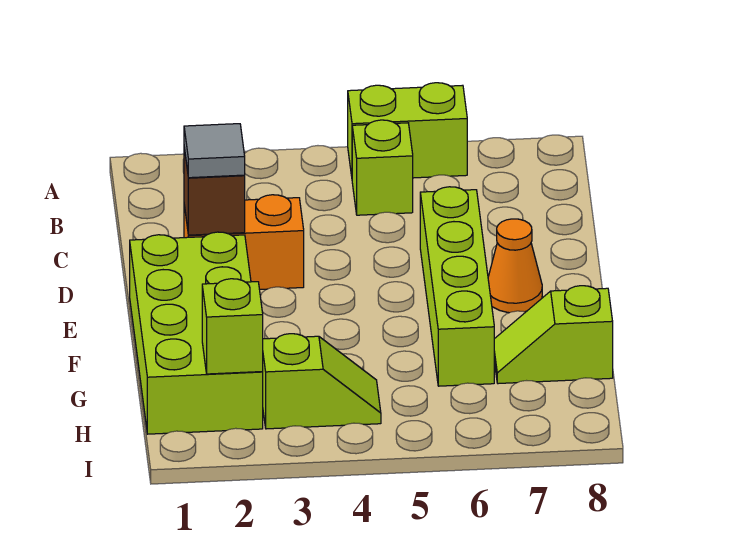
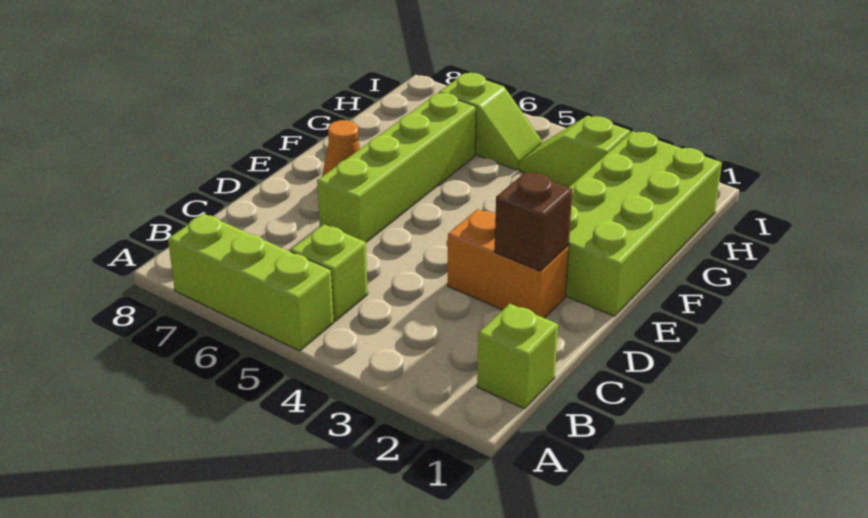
lime 1x2 brick [348,83,467,178] -> lime 1x3 brick [168,214,334,351]
grey 1x1 tile [184,124,245,178] -> none
lime 1x2 slope [494,286,613,384] -> lime 1x2 slope moved to [439,73,542,170]
lime 1x1 brick [202,279,263,374] -> lime 1x1 brick moved to [477,304,558,409]

